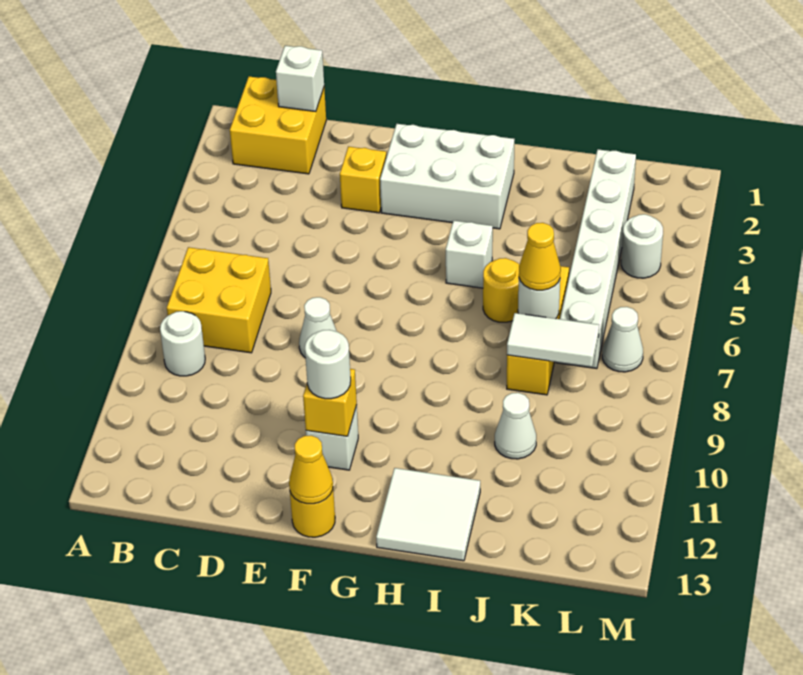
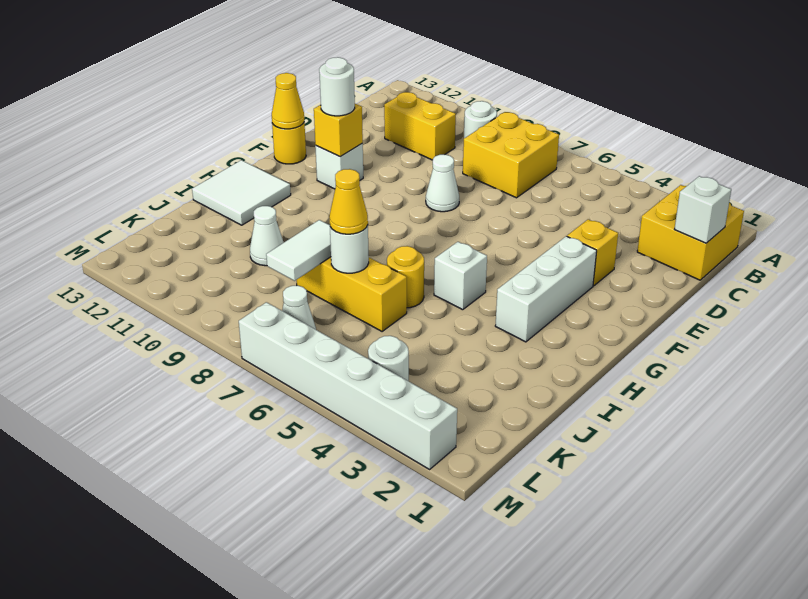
none -> yellow 1x2 brick [384,92,456,160]
white 2x3 brick [380,124,514,229] -> white 1x3 brick [495,236,597,342]
white 1x6 brick [556,149,636,369] -> white 1x6 brick moved to [239,302,457,469]

